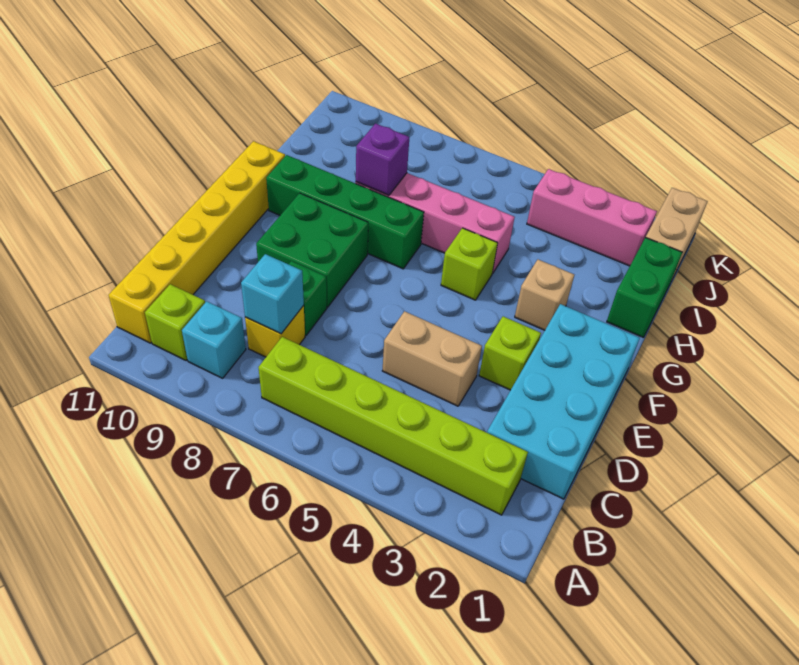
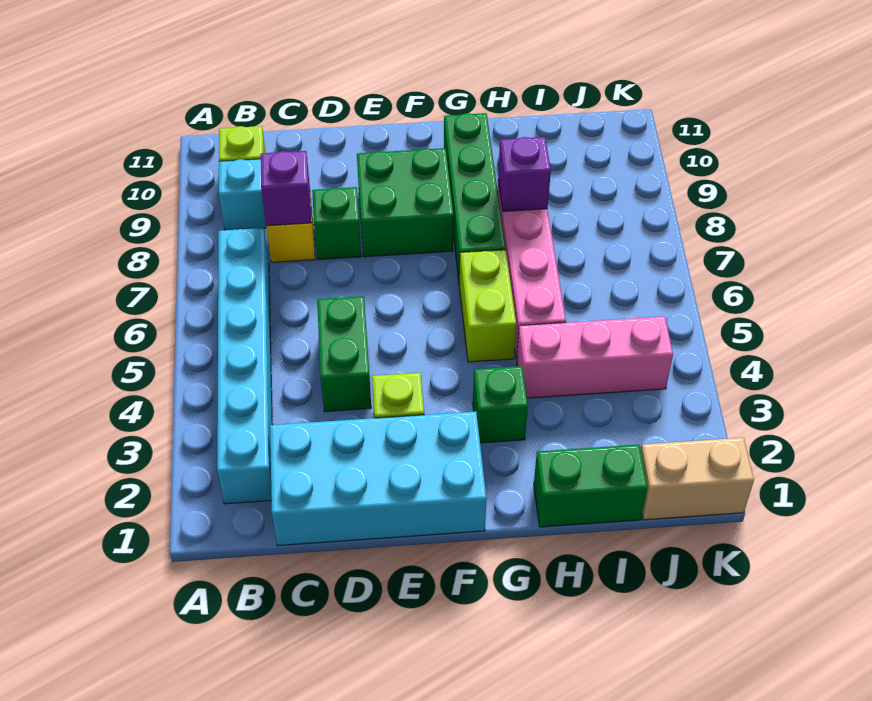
lime 1x6 brick [258,337,528,515] -> cyan 1x6 brick [217,228,272,504]
yellow 1x6 brick [109,141,285,343] -> none
cyan 1x1 brick [241,254,304,334] -> purple 1x1 brick [260,151,312,226]
tan 1x2 brick [382,311,482,406] -> green 1x2 brick [317,296,371,412]
tan 1x1 brick [515,260,574,330] -> green 1x1 brick [473,366,528,443]
lime 1x1 brick [441,228,498,300] -> lime 1x2 brick [460,250,516,362]
pink 1x3 brick [527,169,657,266] -> pink 1x3 brick turned to [516,316,673,398]

